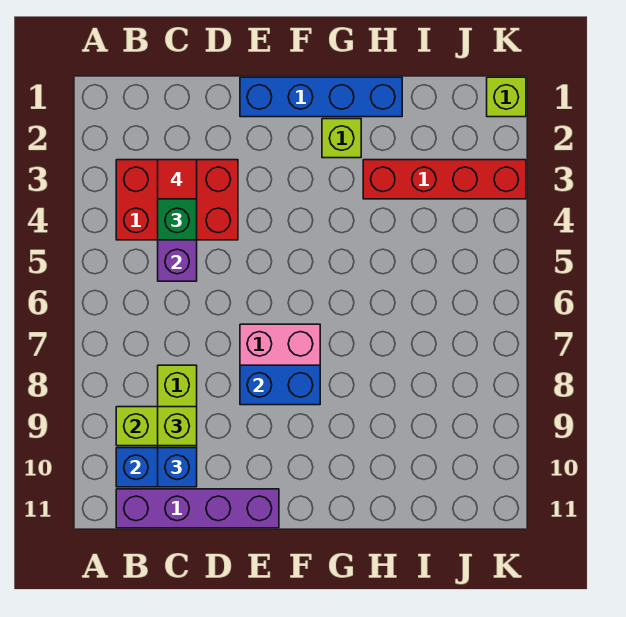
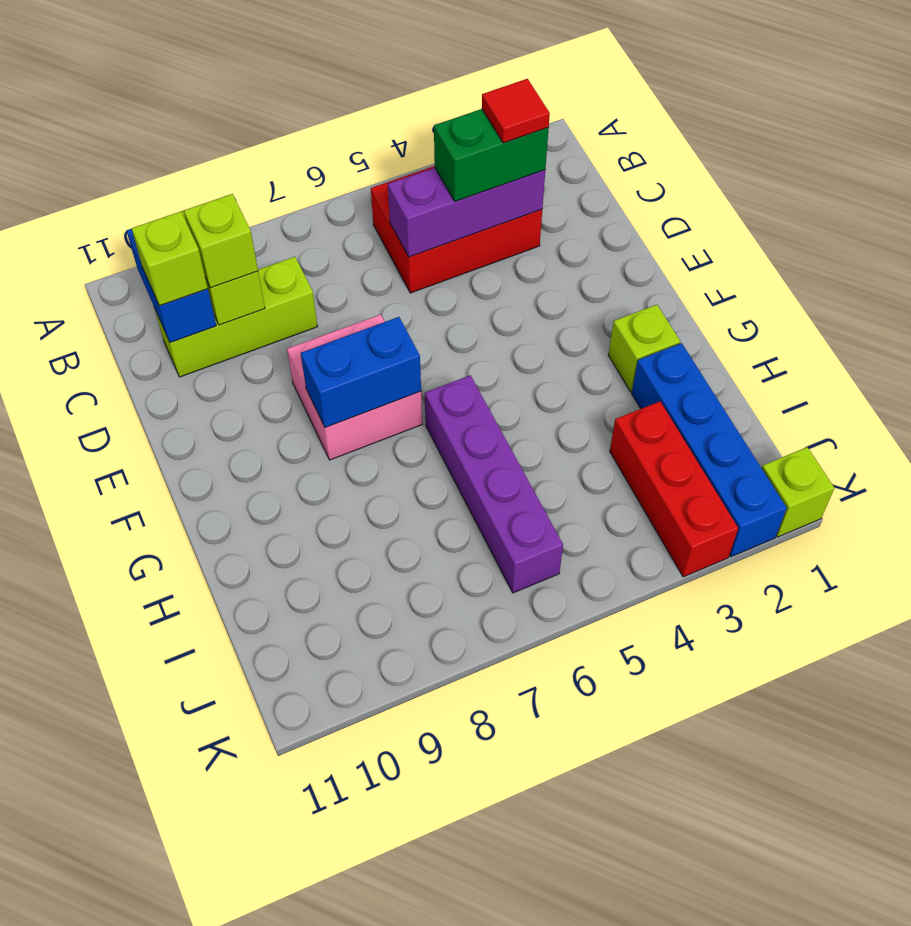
red 2x3 brick [116,160,238,240] -> red 2x3 brick turned to [371,166,542,293]
purple 1x4 brick [116,489,279,528] -> purple 1x4 brick moved to [425,375,563,593]
blue 1x1 brick [158,448,197,487] -> lime 1x1 brick [131,211,208,306]
blue 1x4 brick [240,77,402,117] -> blue 1x4 brick moved to [632,343,787,557]
blue 1x2 brick [240,365,320,405] -> blue 1x2 brick turned to [301,317,421,428]
red 1x4 brick [363,160,526,199] -> red 1x3 brick [610,402,738,577]

